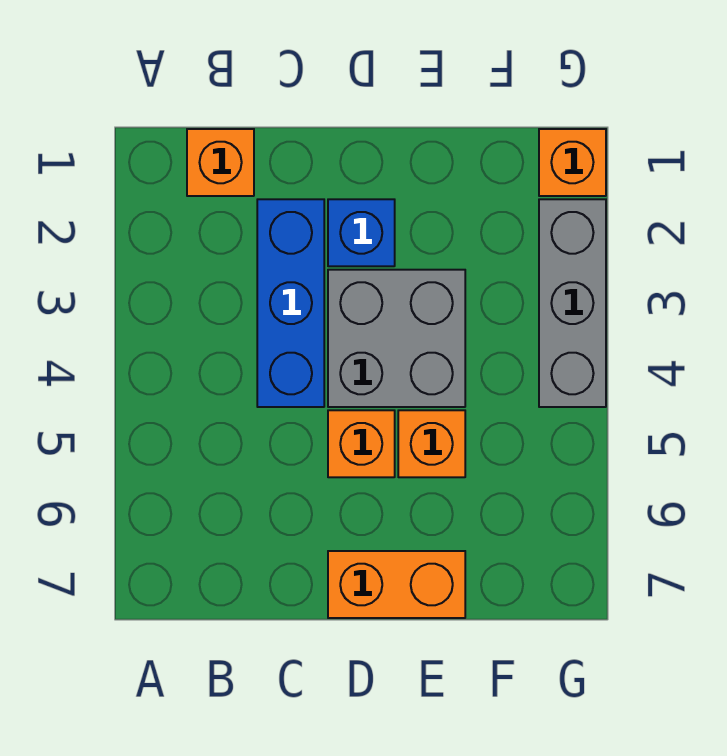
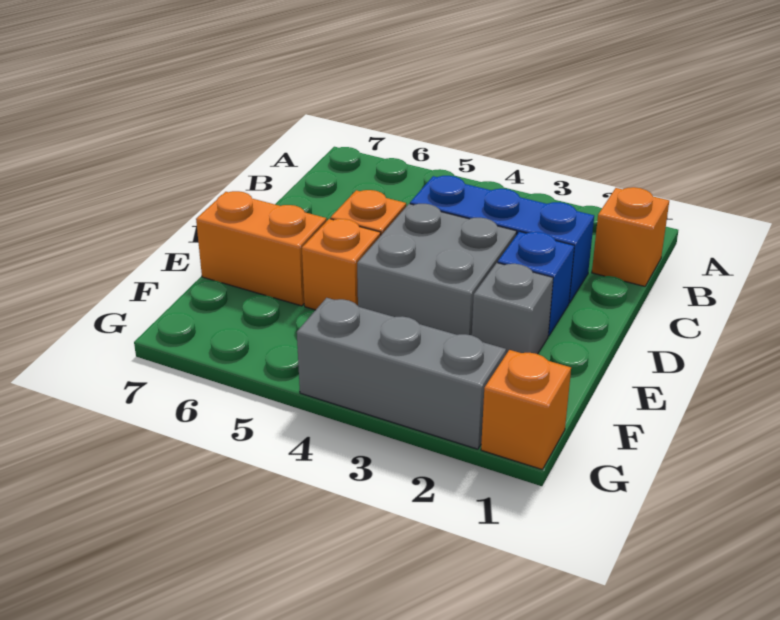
orange 1x2 brick [328,551,465,618] -> orange 1x2 brick turned to [196,191,327,306]
none -> grey 1x1 brick [472,263,553,354]

